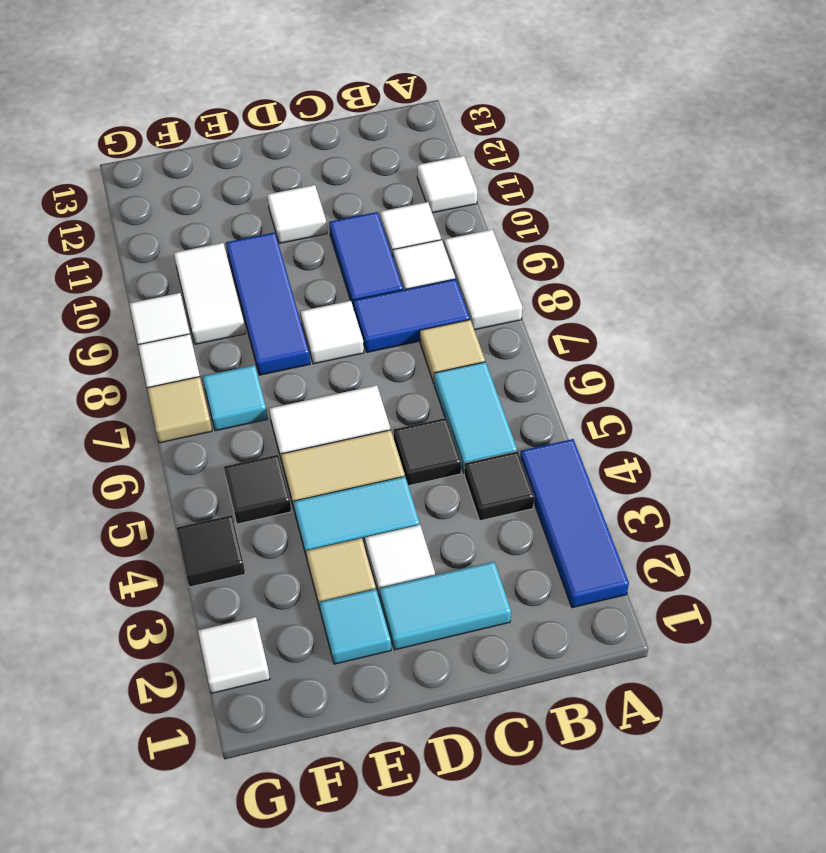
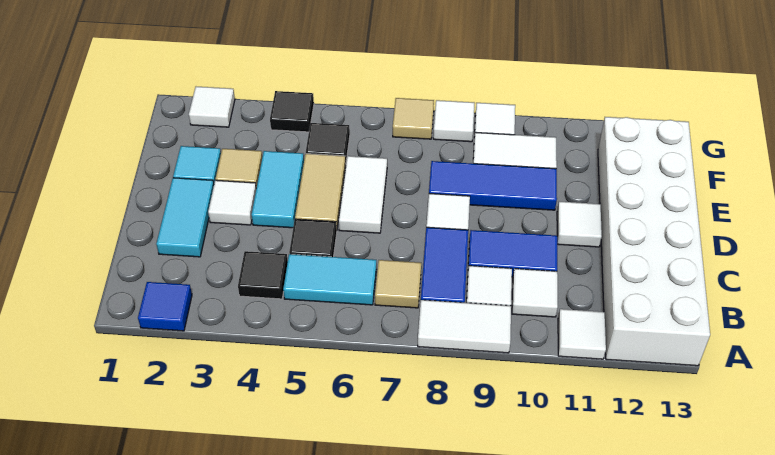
blue 1x3 tile [520,439,629,608] -> blue 1x1 tile [138,282,192,331]
none -> white 2x6 brick [598,117,710,366]
cyan 1x1 tile [203,365,268,431] -> none

